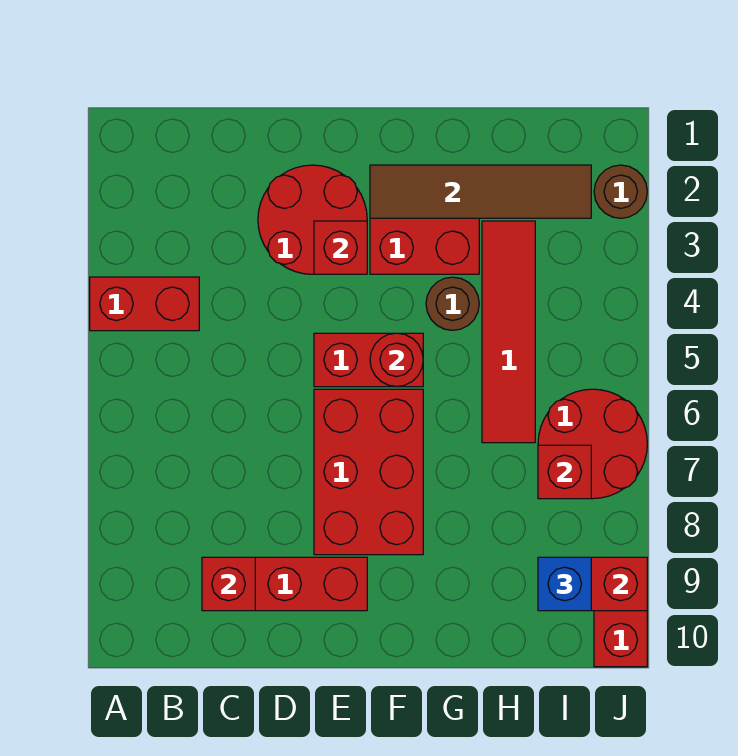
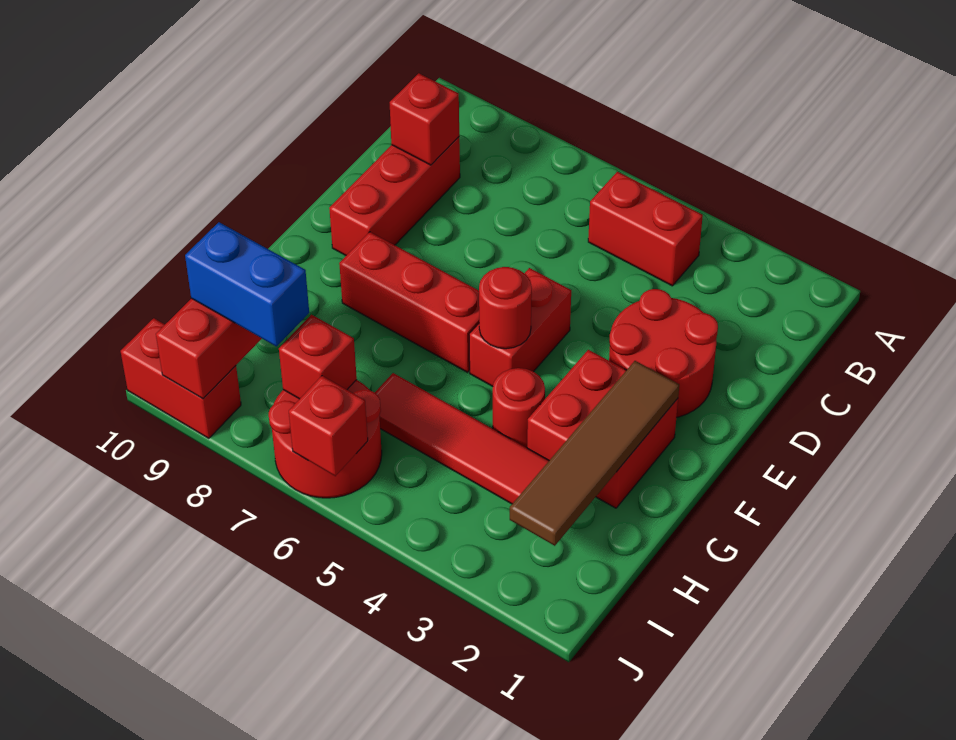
red 1x2 brick [90,277,199,331] -> red 1x2 brick turned to [588,172,703,286]
red 1x1 brick [314,221,367,274] -> red 1x1 brick moved to [289,376,368,476]
red 2x3 brick [314,389,423,555] -> red 1x3 brick [339,232,479,372]
brown 1x1 round brick [426,277,479,330] -> red 1x1 round brick [493,368,545,448]
blue 1x1 brick [538,557,591,611] -> blue 1x2 brick [185,222,309,346]
brown 1x1 round brick [594,165,647,218] -> none

